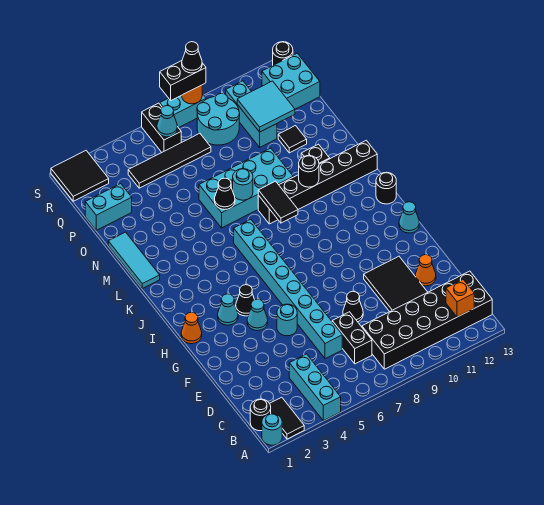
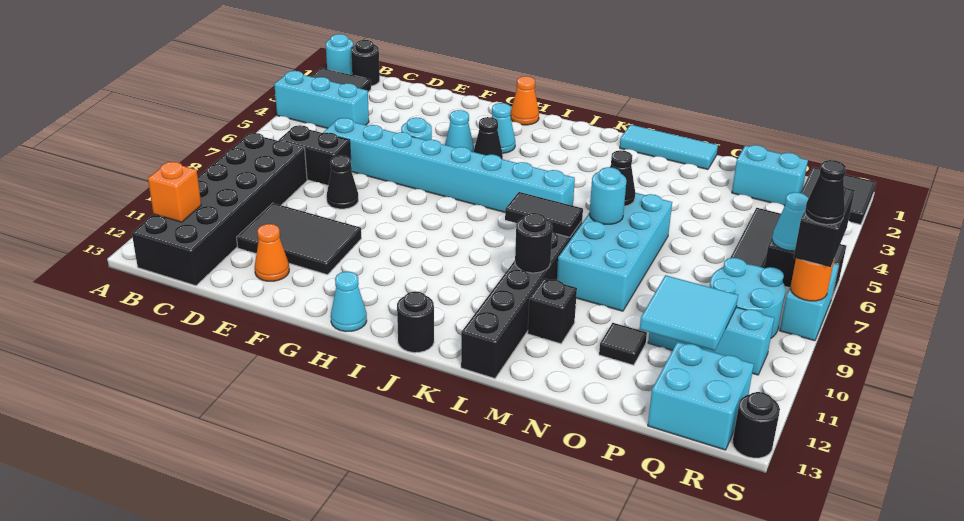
cyan 1x2 brick [85,184,132,230] -> cyan 1x2 brick turned to [732,145,808,206]

